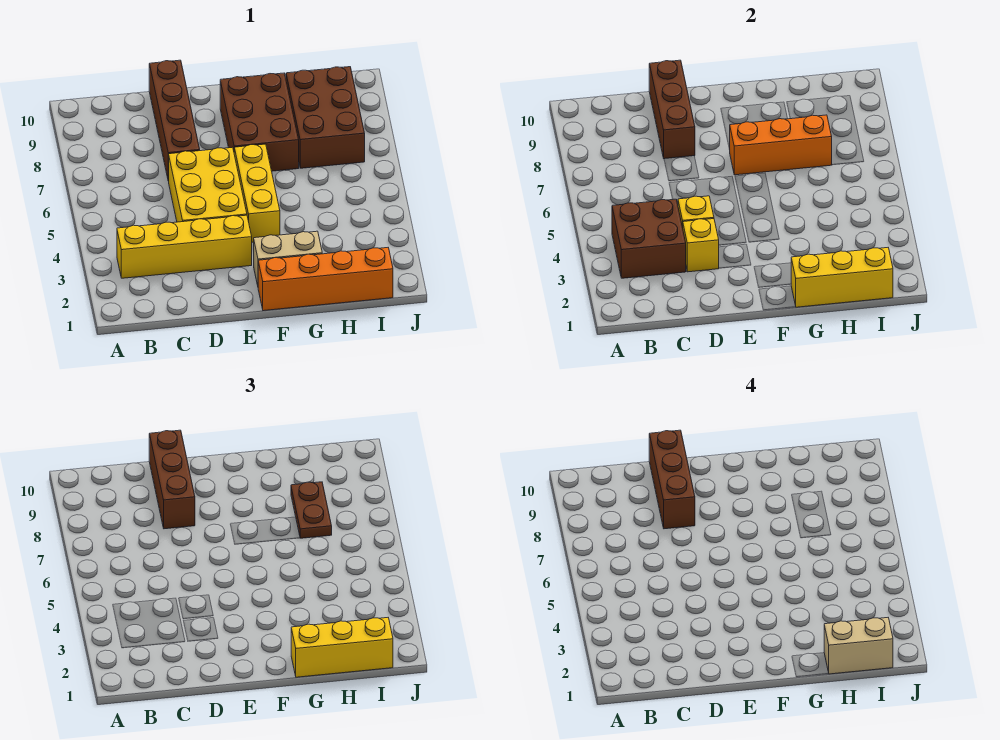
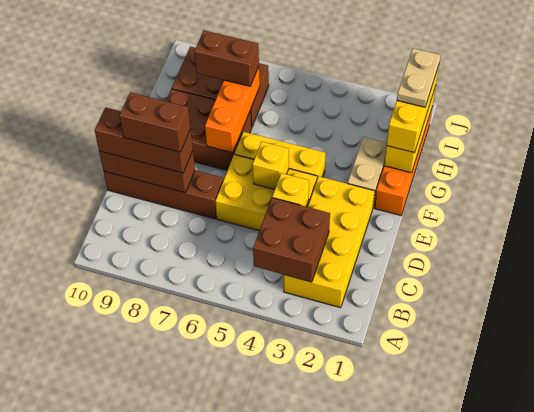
yellow 1x4 brick [117,215,252,278] -> yellow 2x4 brick [284,176,375,308]
yellow 1x1 brick [683,219,719,272] -> yellow 1x1 brick moved to [252,142,289,190]
brown 1x3 brick [649,430,695,529] -> brown 1x2 brick [119,92,191,152]
tan 1x2 brick [824,618,893,674] -> tan 1x2 plate [397,48,440,107]
brown 1x2 plate [291,482,332,538] -> brown 1x2 brick [194,30,259,86]

